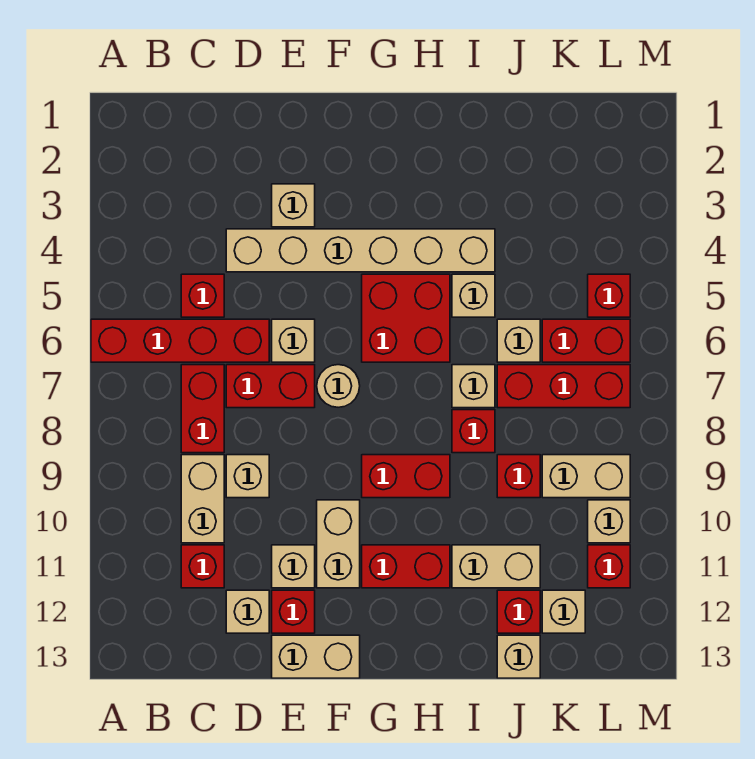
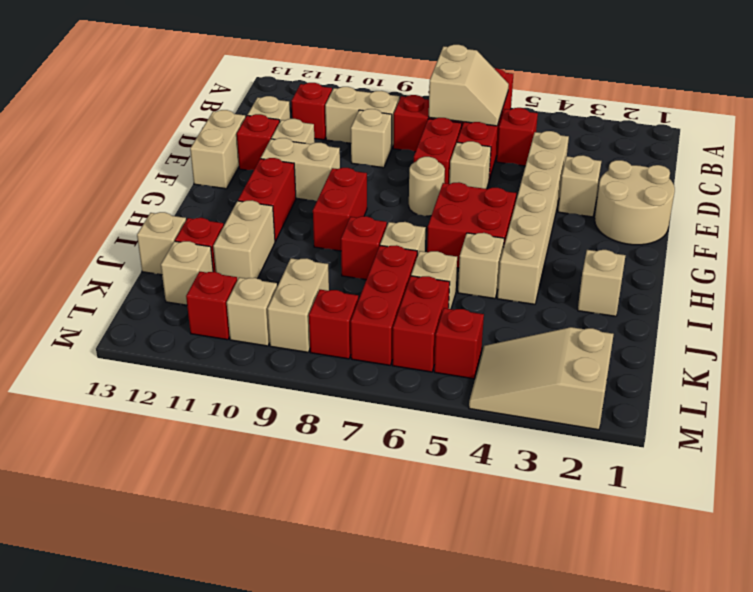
none -> tan 2x2 slope [429,45,509,126]
none -> tan 2x2 round brick [595,160,675,245]
none -> tan 1x1 brick [578,250,626,316]
red 1x1 brick [497,455,540,498] -> red 1x1 brick moved to [309,290,358,359]
none -> tan 2x3 slope [469,327,614,430]

